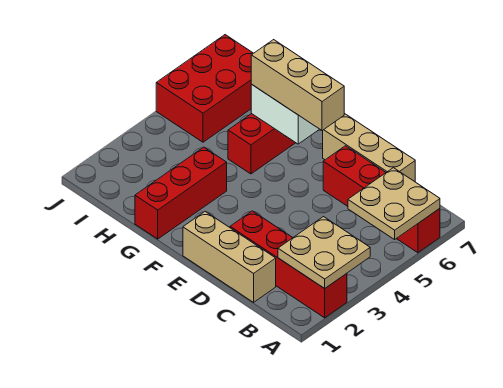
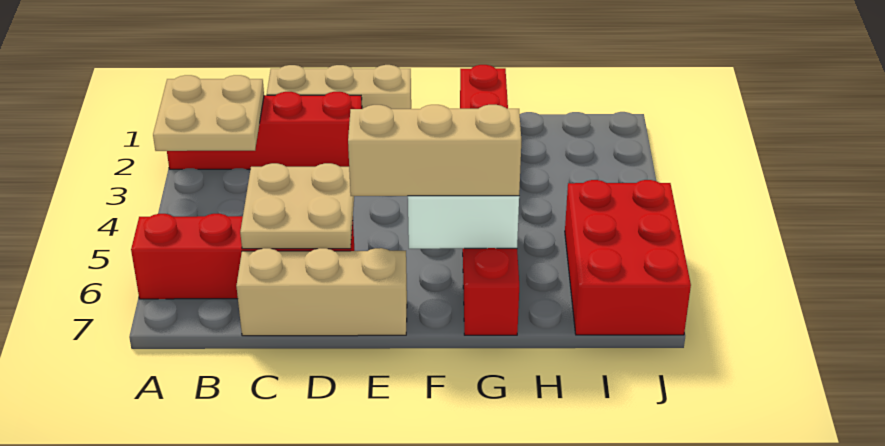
tan 2x2 plate [348,168,440,239] -> tan 2x2 plate moved to [240,163,354,249]

